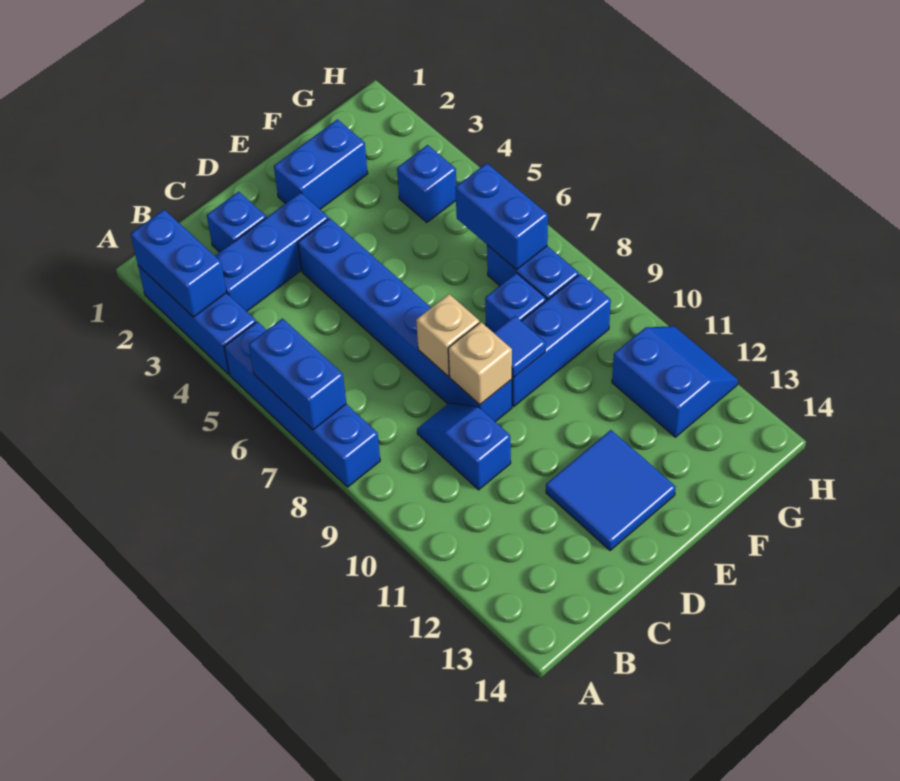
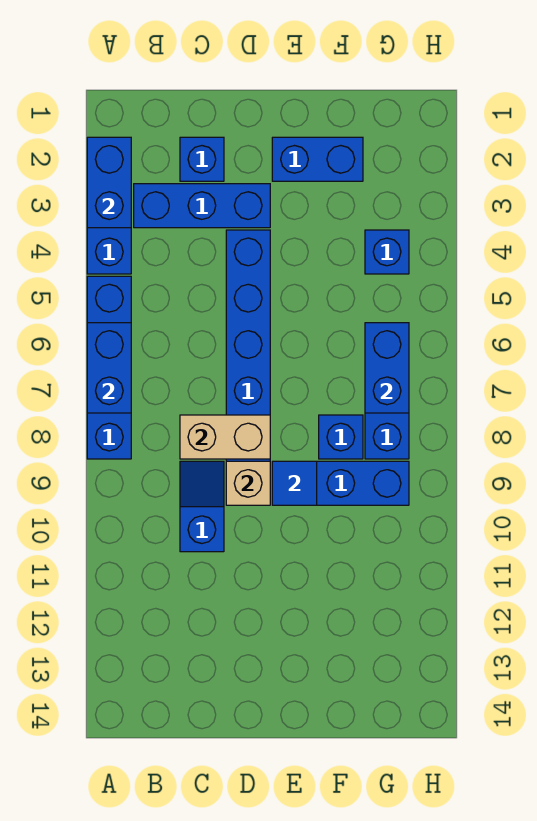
tan 1x1 brick [416,294,480,376] -> tan 1x2 brick [180,415,270,459]
blue 2x2 tile [546,430,676,551] -> none
blue 2x2 slope [612,326,738,437] -> none

